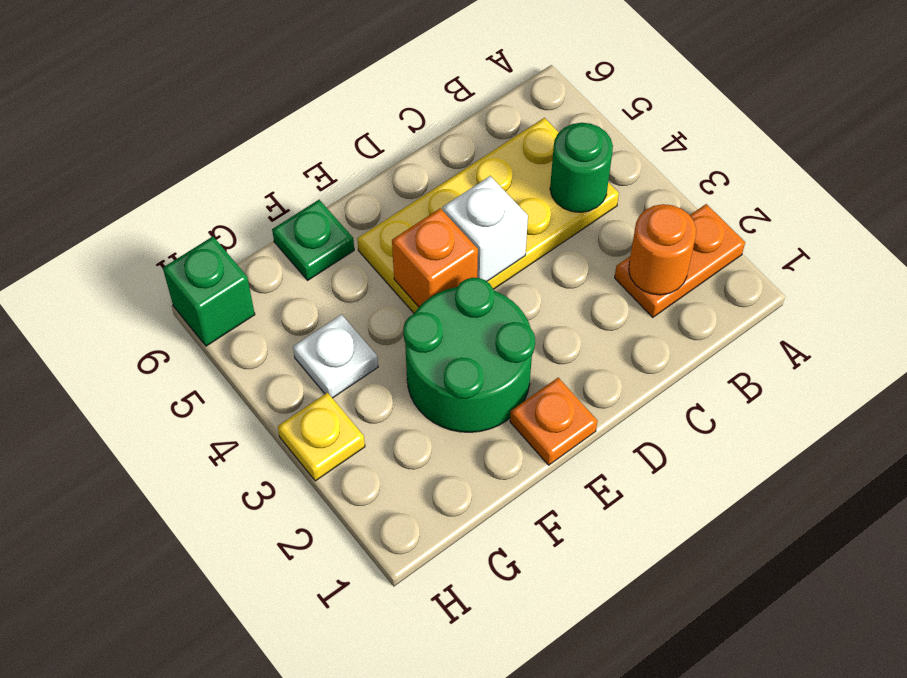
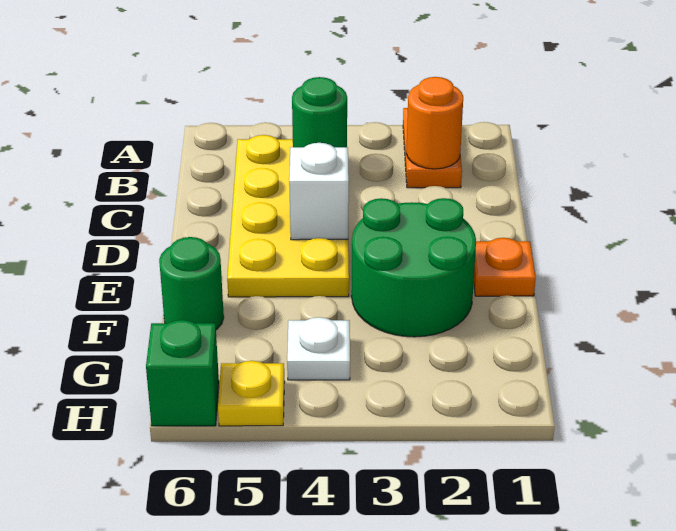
orange 1x1 brick [392,208,478,307] -> none
green 1x1 plate [272,200,354,280] -> green 1x1 round brick [159,237,224,330]
yellow 1x1 plate [278,393,365,481] -> yellow 1x1 plate moved to [218,361,285,426]

